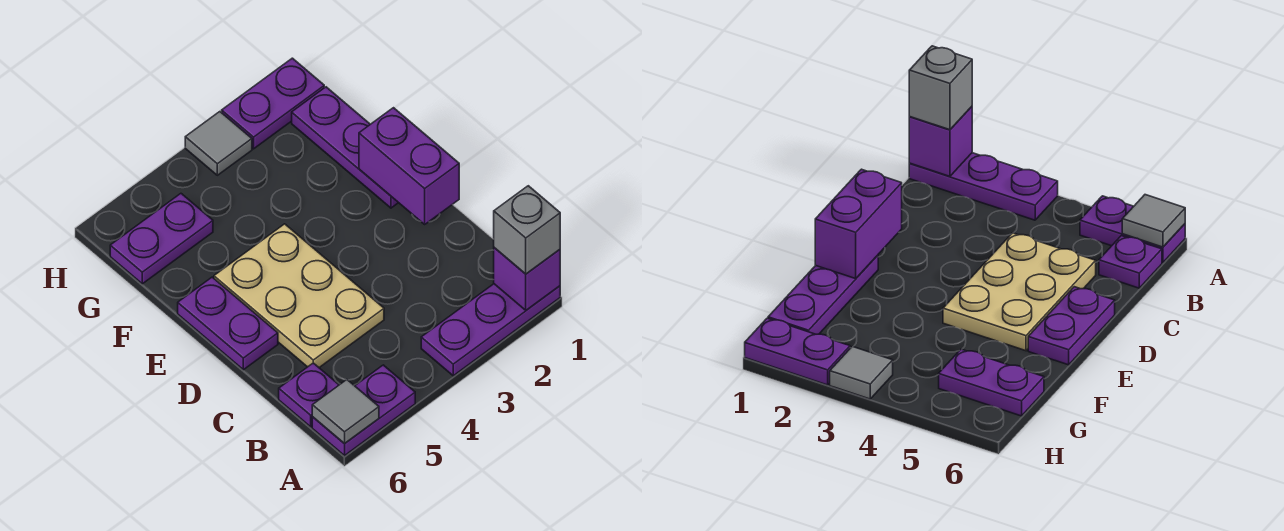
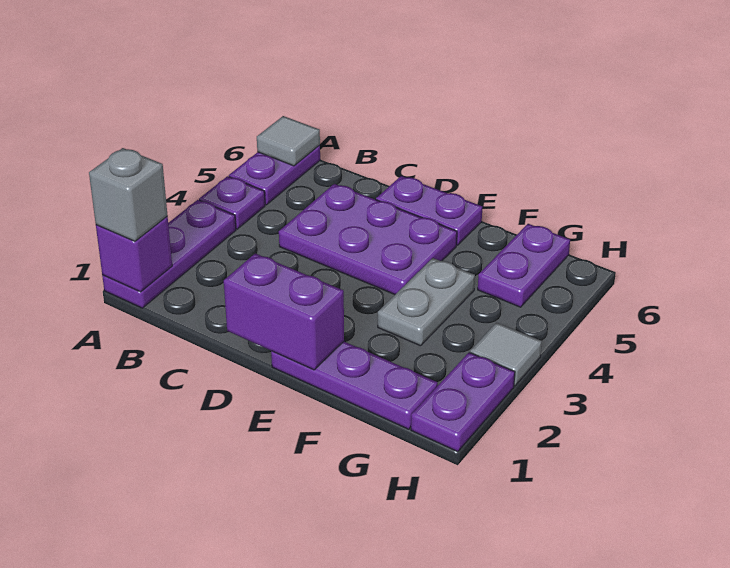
purple 1x1 plate [279,363,339,427] -> purple 1x1 plate moved to [199,176,265,229]
tan 2x3 plate [214,224,384,368] -> purple 2x3 plate [279,184,457,294]
none -> grey 1x2 plate [378,258,475,346]

